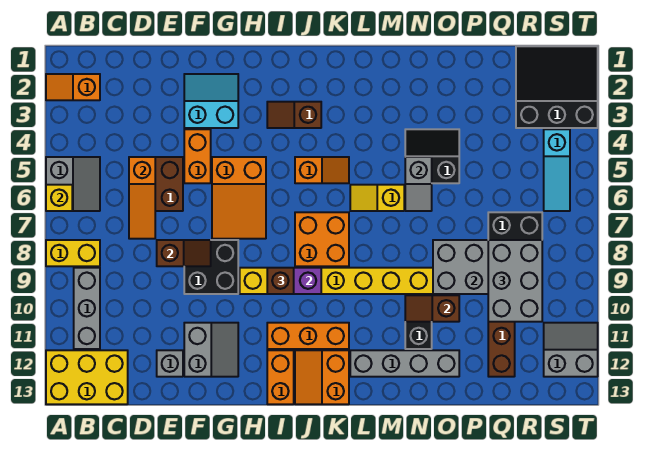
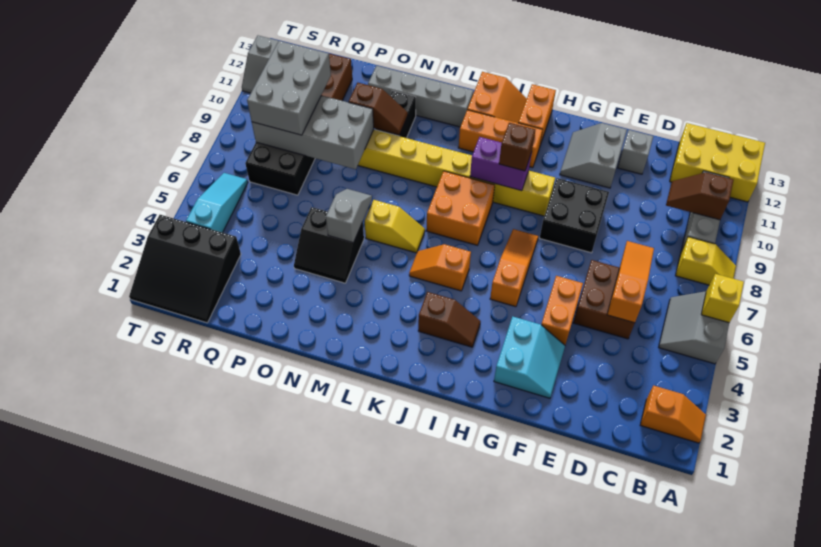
yellow 1x2 brick [46,240,100,266] -> yellow 1x2 slope [675,237,736,285]
brown 1x2 slope [157,240,211,266] -> brown 1x2 slope moved to [666,172,733,220]
cyan 2x2 slope [184,74,238,128] -> cyan 2x2 slope turned to [494,317,565,398]
orange 2x3 slope [212,157,266,239] -> orange 1x3 slope [490,229,538,307]

